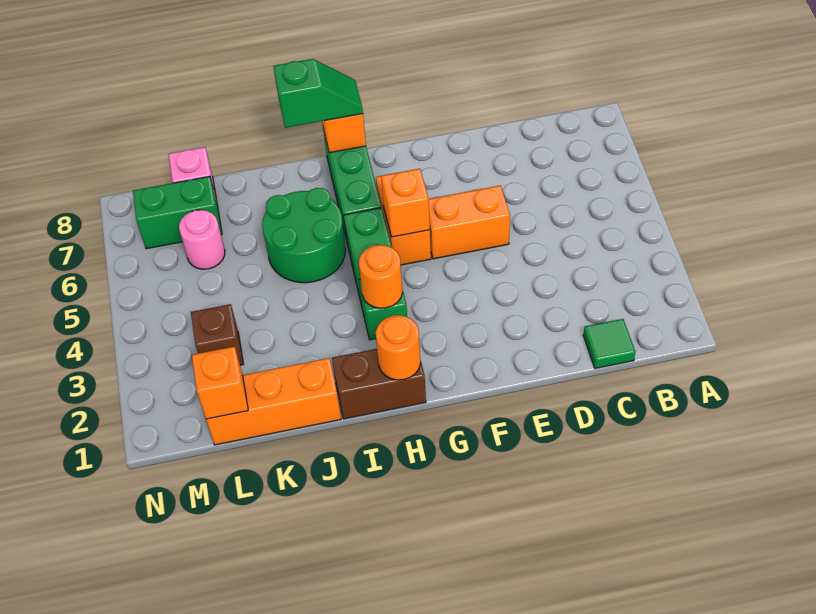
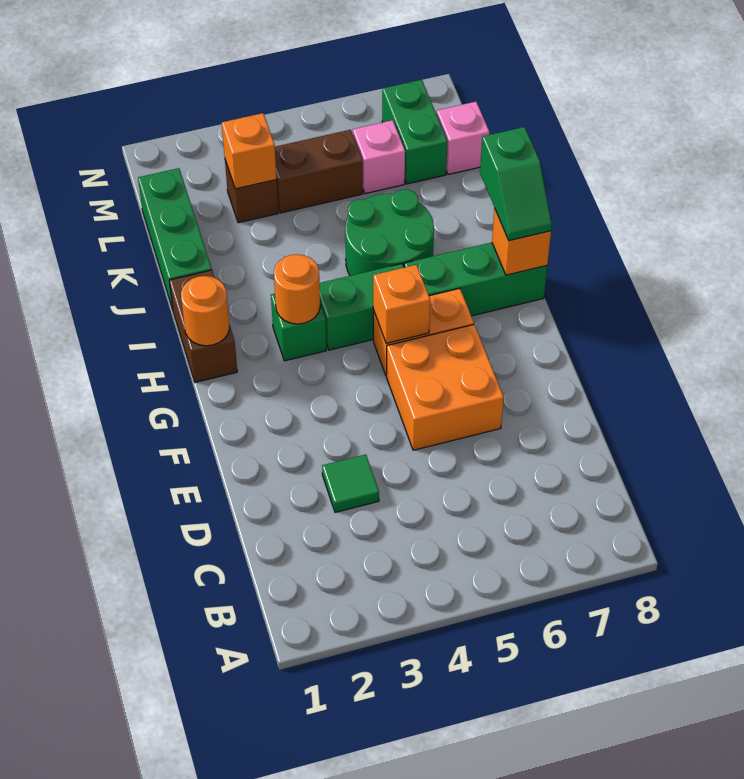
green 1x1 tile [583,319,635,368] -> green 1x1 tile moved to [322,454,379,512]
orange 1x2 brick [429,186,510,259] -> orange 2x2 brick [386,324,504,450]
orange 1x3 brick [206,358,341,445] -> green 1x3 brick [138,168,212,309]
orange 1x1 brick [192,347,248,419] -> orange 1x1 brick moved to [222,113,277,189]
none -> brown 1x2 brick [275,130,363,213]
pink 1x1 round brick [179,210,225,269] -> pink 1x1 brick [353,120,405,194]

